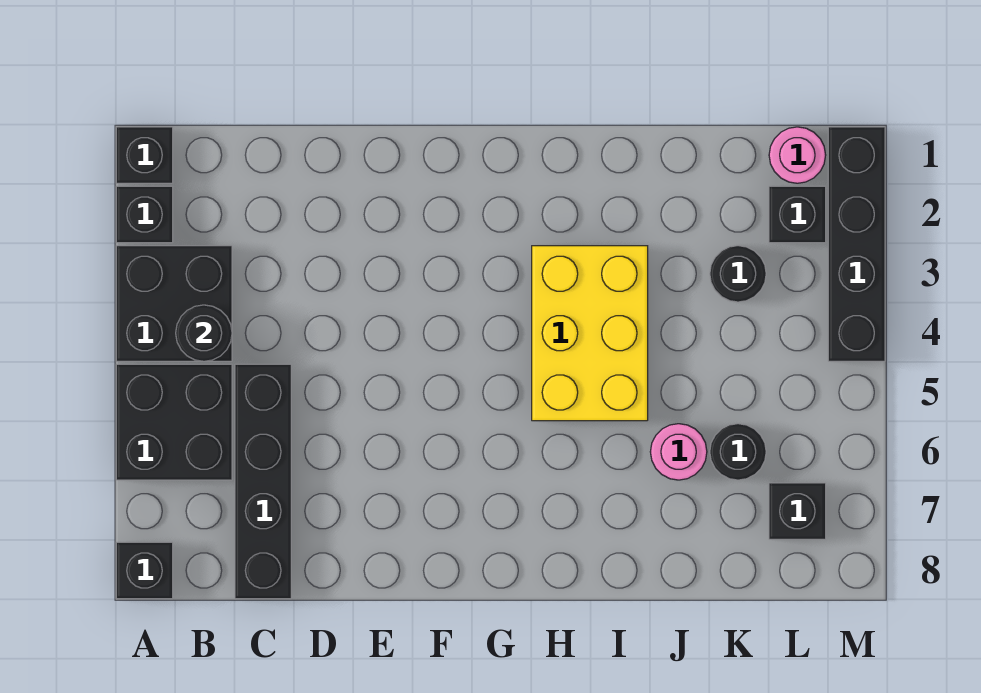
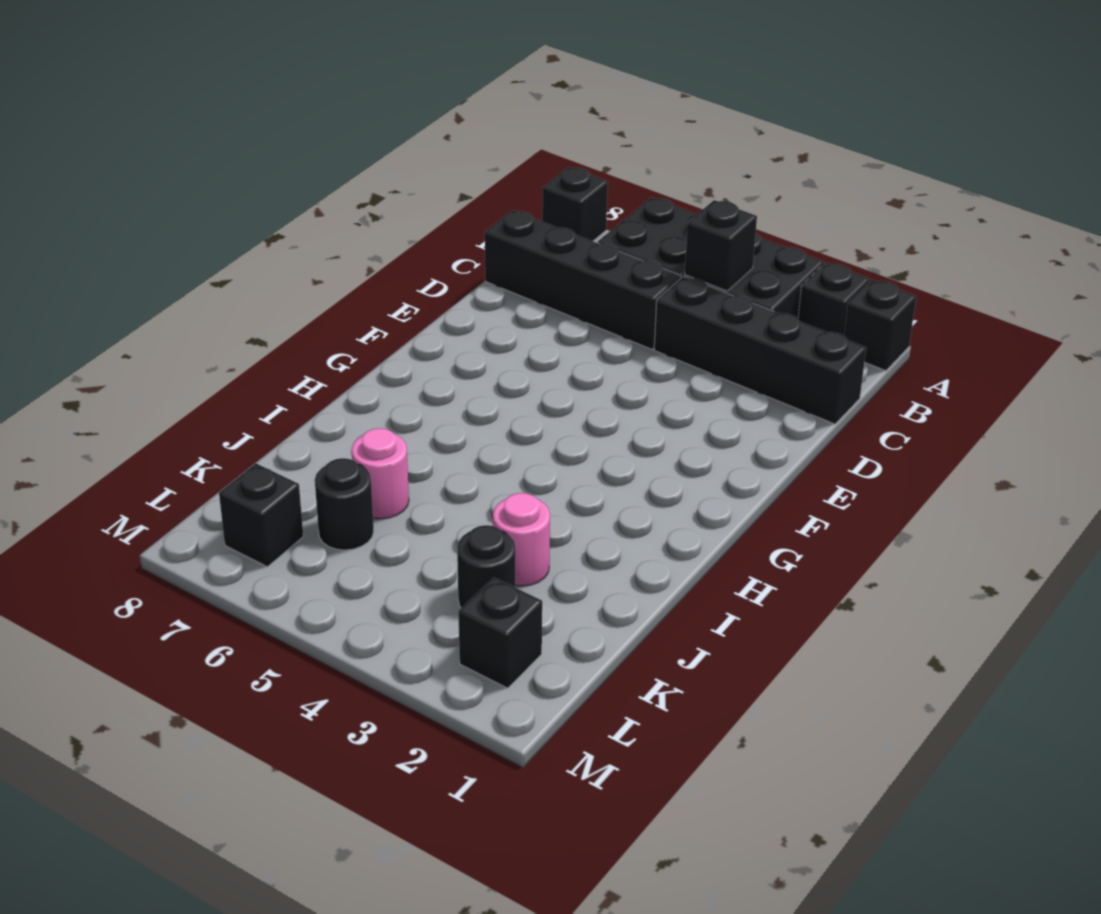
black 1x1 round brick [176,305,232,361] -> black 1x1 brick [685,200,757,291]
yellow 2x3 brick [532,246,648,421] -> none
pink 1x1 round brick [769,127,826,183] -> pink 1x1 round brick moved to [493,493,550,586]
black 1x4 brick [828,127,885,361] -> black 1x4 brick moved to [654,276,866,424]

